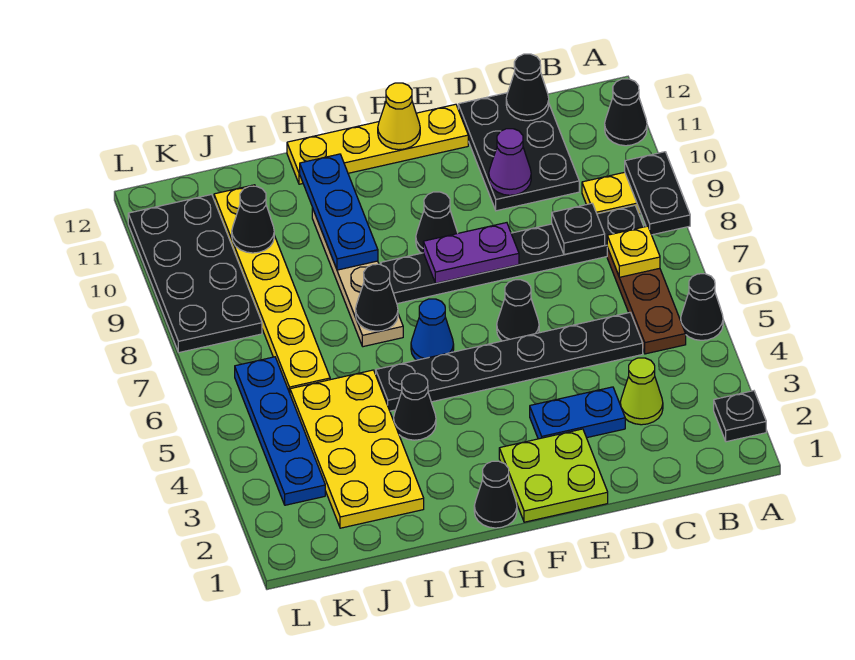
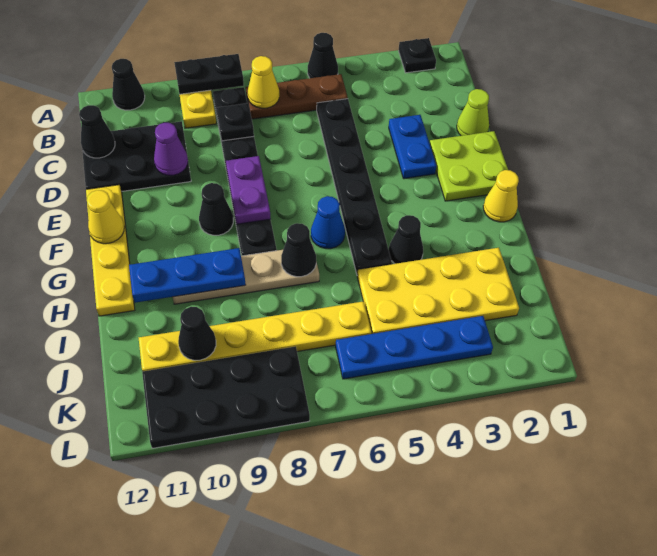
yellow 1x1 plate [607,226,660,277] -> yellow 1x1 cone [248,56,279,108]
lime 1x1 cone [620,358,663,425] -> lime 1x1 cone moved to [457,89,489,136]
black 1x1 cone [497,280,539,341] -> none
black 1x1 cone [474,461,517,528] -> yellow 1x1 cone [483,170,519,222]

